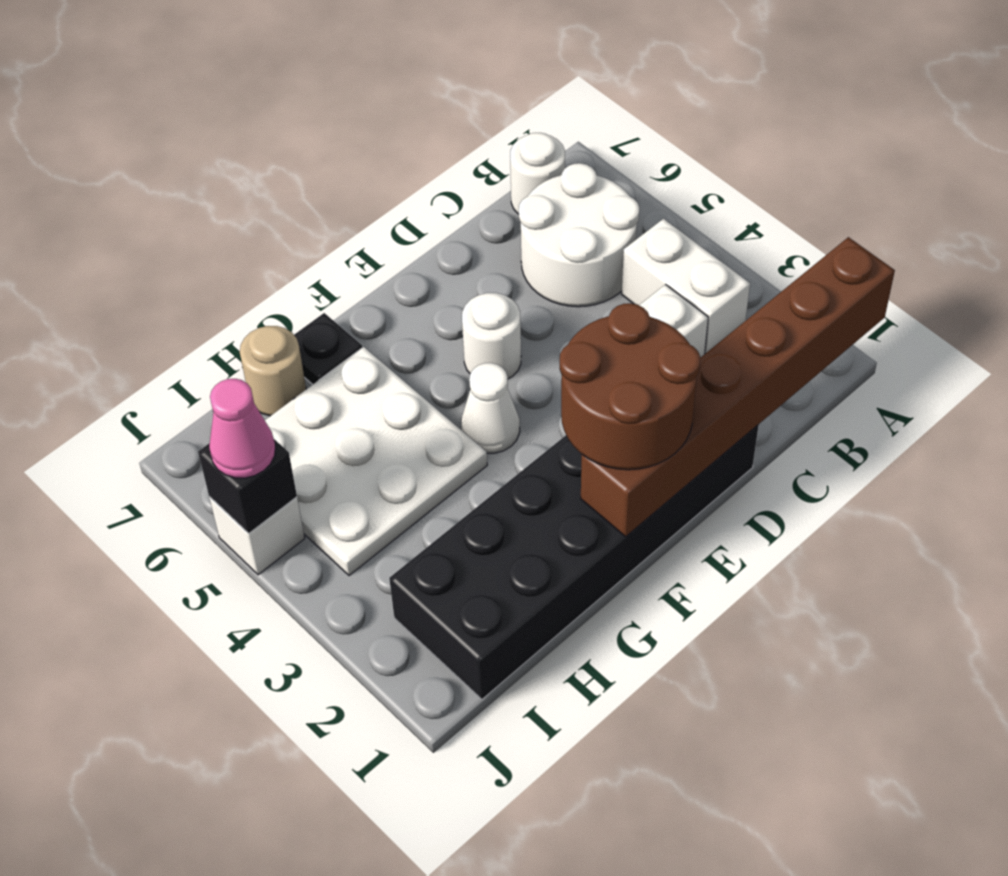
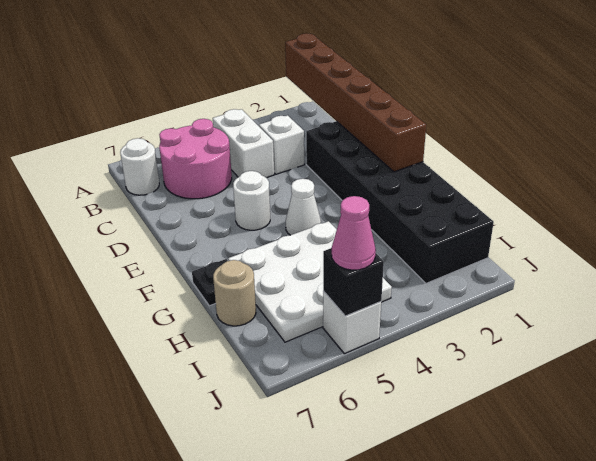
white 1x2 brick [622,219,750,354] -> white 1x2 brick turned to [213,109,274,178]
white 2x2 round brick [519,163,639,307] -> pink 2x2 round brick [159,119,232,199]
brown 2x2 round brick [560,303,700,470] -> none

